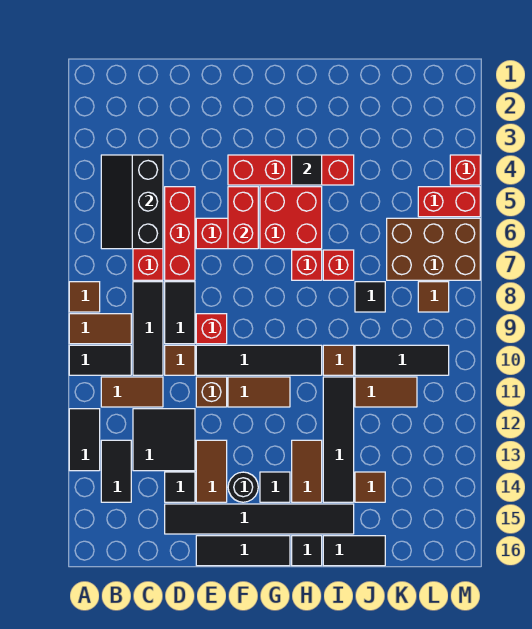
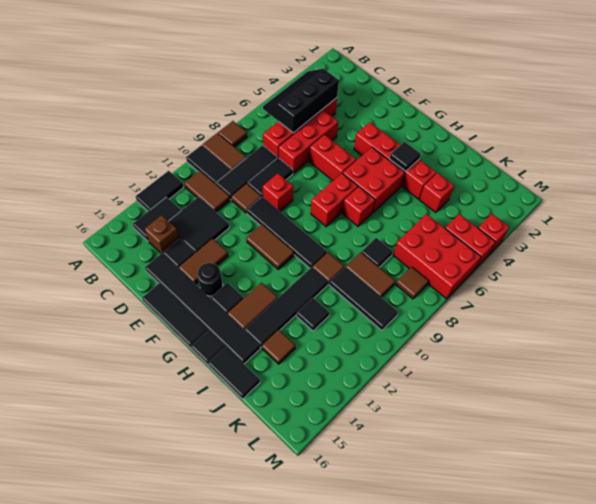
brown 1x1 brick [196,377,227,407] -> brown 1x1 brick moved to [145,215,179,254]
red 1x2 brick [228,187,258,249] -> red 1x2 brick moved to [311,173,358,227]
red 1x1 brick [323,250,354,280] -> red 1x1 brick moved to [420,173,454,213]
brown 1x2 tile [355,377,417,407] -> brown 1x2 tile moved to [346,252,395,297]
none -> black 1x1 tile [296,298,329,331]
brown 2x3 brick [387,218,480,280] -> red 2x3 brick [393,214,481,299]

